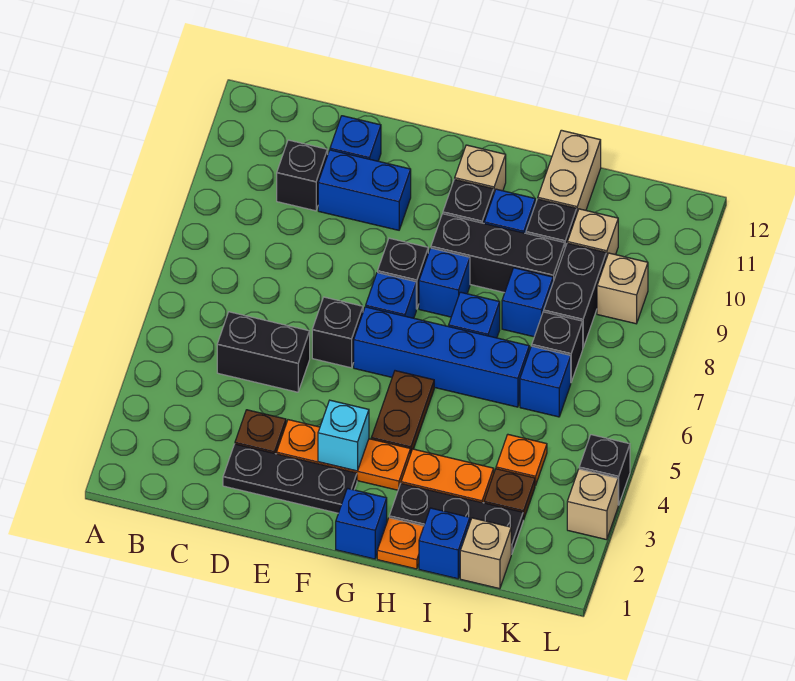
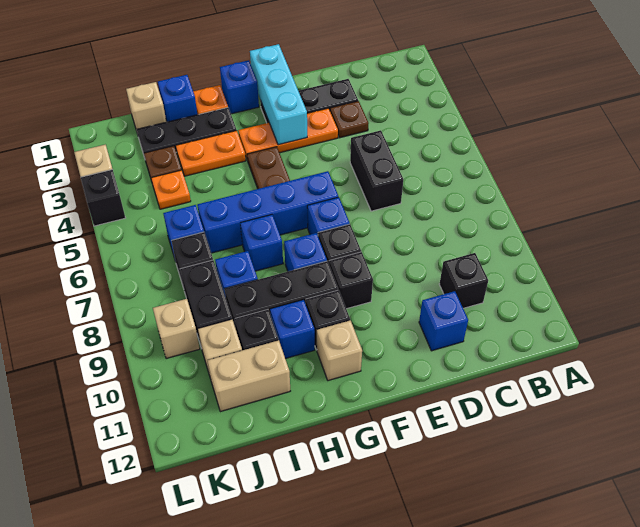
black 1x2 brick [217,312,310,392] -> black 1x2 brick turned to [350,130,403,211]
blue 1x2 brick [318,150,411,230] -> none
black 1x1 brick [312,297,363,368] -> black 1x1 brick moved to [329,252,373,309]
cyan 1x1 brick [318,400,369,471] -> cyan 1x3 brick [250,44,307,145]
tan 1x2 brick [538,130,601,212] -> tan 1x2 brick turned to [207,340,290,412]

